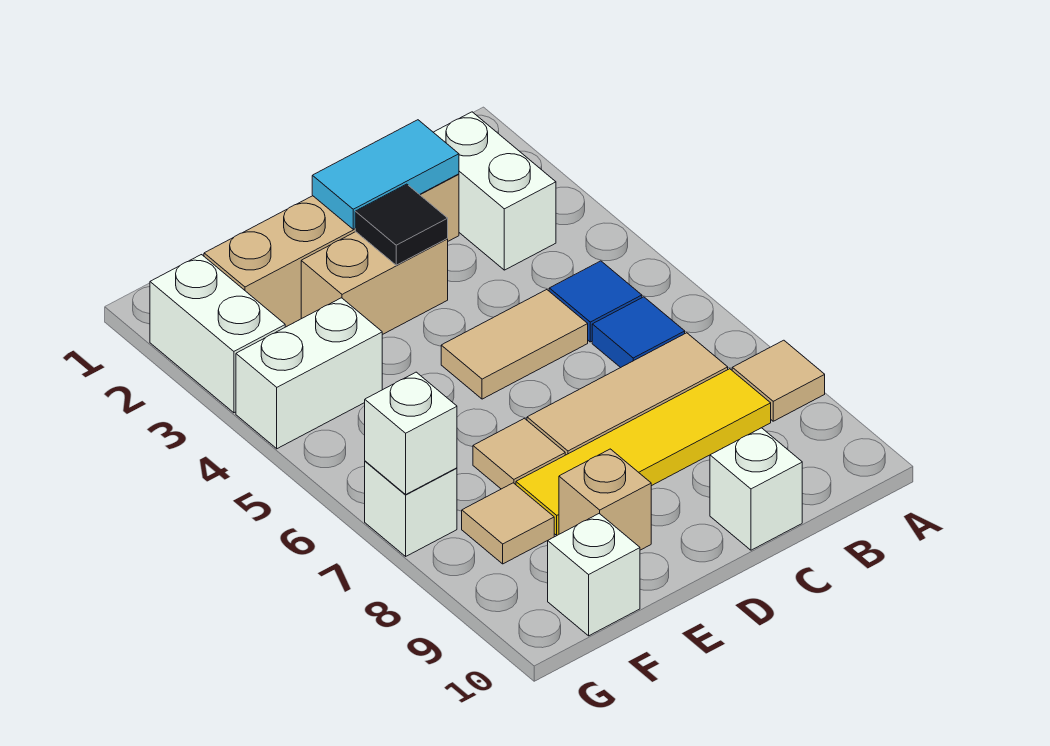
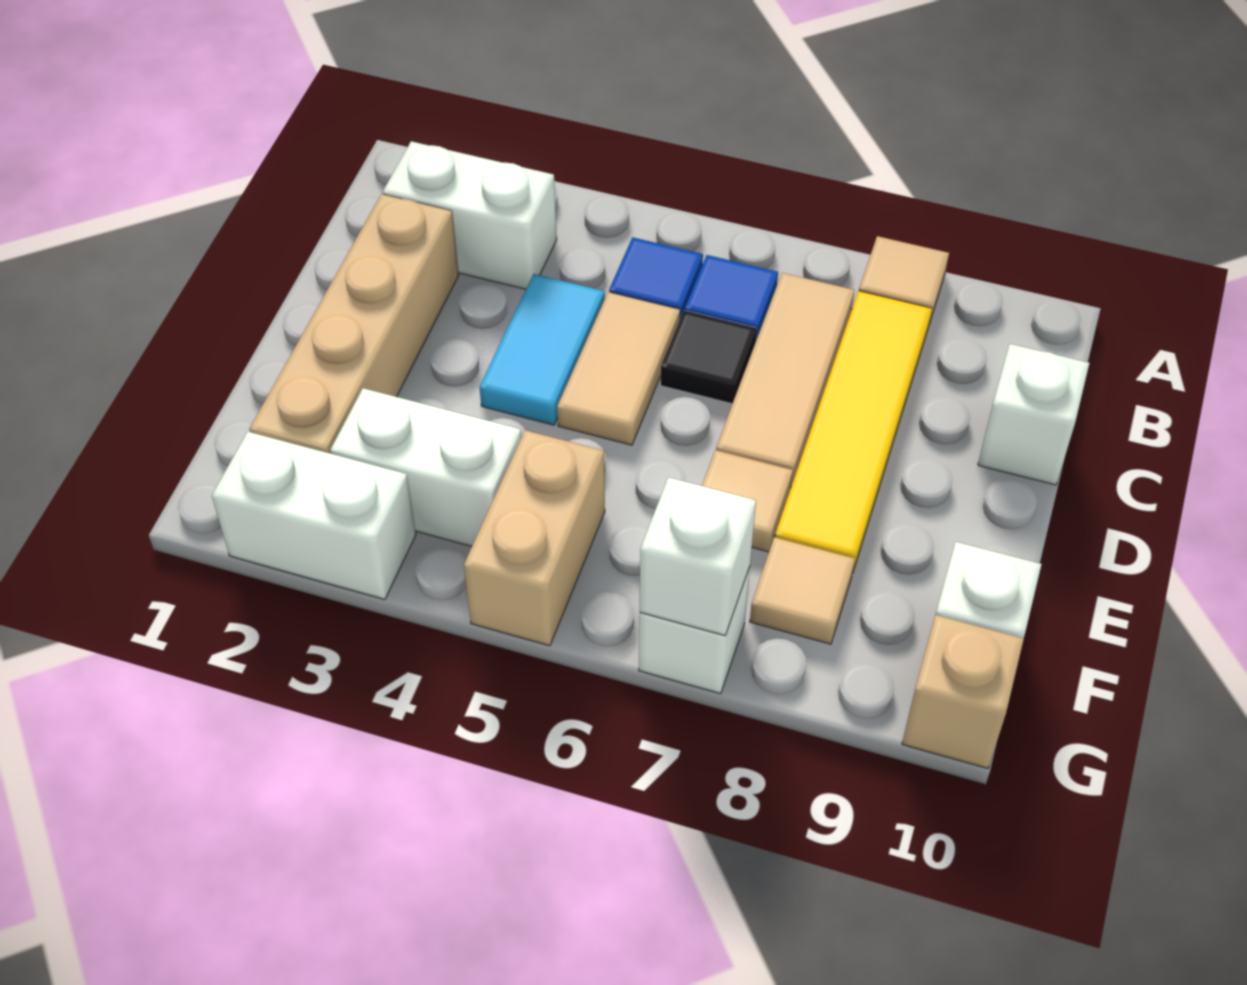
cyan 1x2 tile [312,120,459,229] -> cyan 1x2 tile moved to [480,274,605,425]
tan 1x2 brick [301,232,448,335] -> tan 1x2 brick moved to [464,430,605,646]
black 1x1 tile [355,184,448,265] -> black 1x1 tile moved to [661,310,757,404]
tan 1x1 brick [559,449,651,550] -> tan 1x1 brick moved to [902,615,1024,768]
white 1x2 brick [236,298,382,449] -> white 1x2 brick turned to [330,388,522,546]

